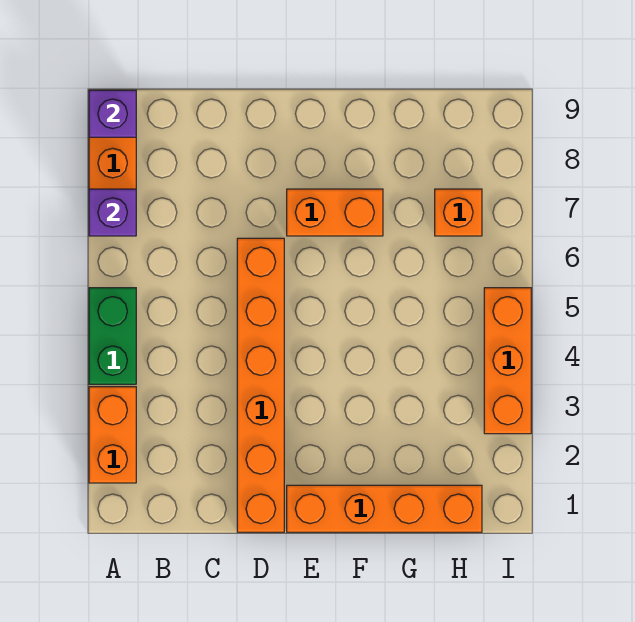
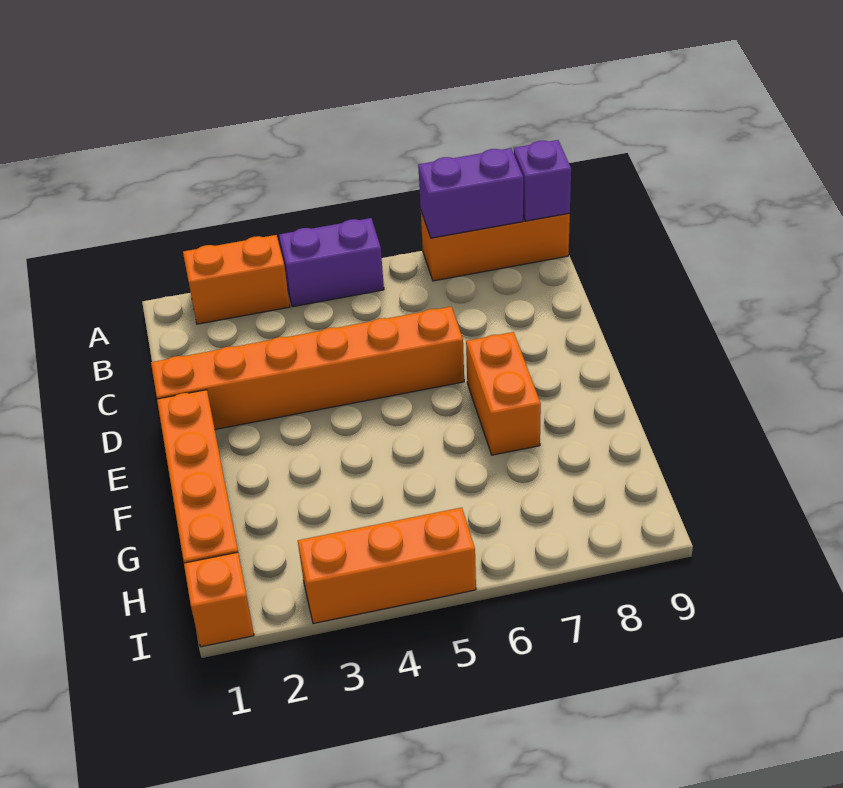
green 1x2 brick [89,288,136,384] -> purple 1x2 brick [279,218,384,307]
purple 1x1 brick [89,189,136,236] -> purple 1x2 brick [418,148,523,238]
orange 1x1 brick [435,189,482,236] -> orange 1x1 brick moved to [184,552,254,647]

